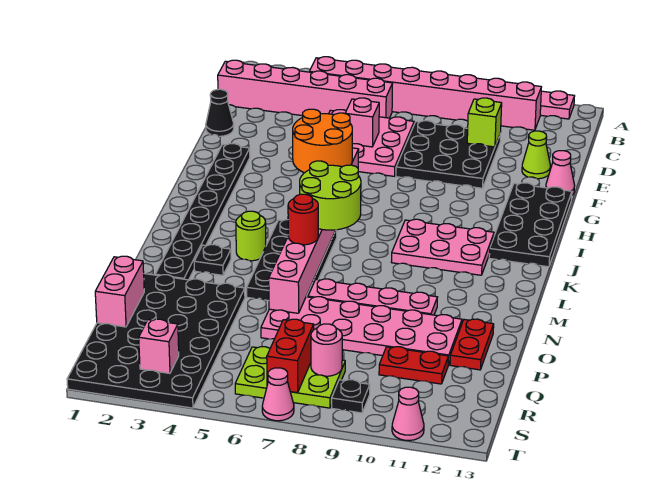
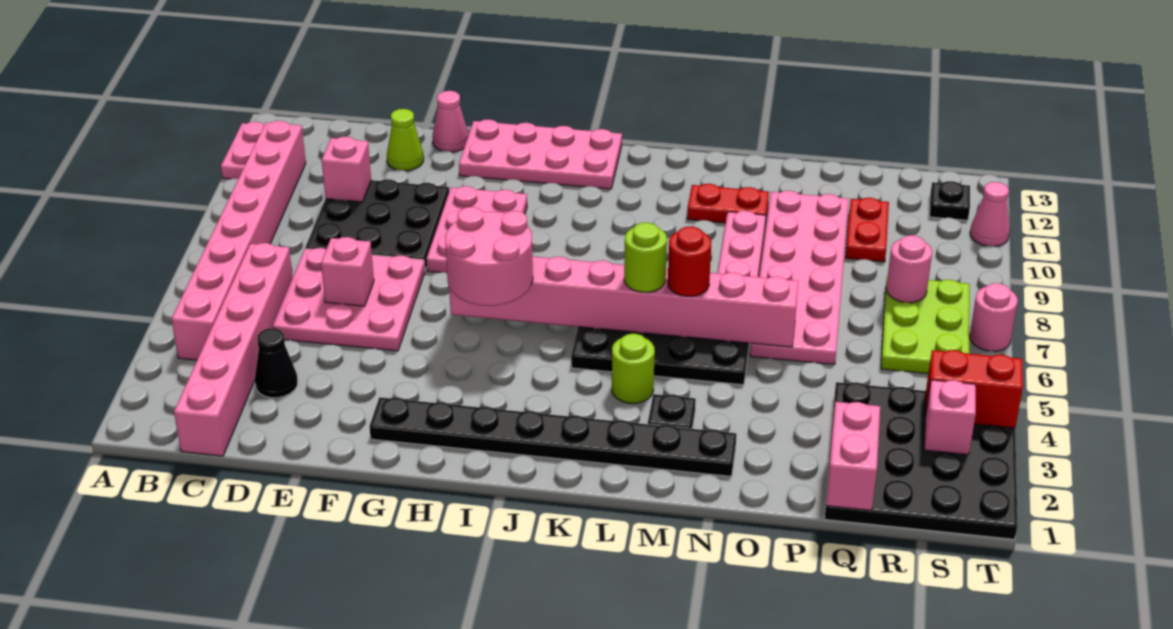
lime 1x1 brick [467,98,502,147] -> pink 1x1 brick [322,137,371,202]
black 1x1 cone [206,89,234,136] -> black 1x1 cone moved to [255,328,298,398]
black 2x4 plate [489,183,572,267] -> pink 2x4 plate [459,119,622,189]
orange 2x2 round brick [293,109,352,173] -> pink 2x2 round brick [445,207,533,306]
pink 2x3 plate [392,219,494,275] -> pink 2x3 plate moved to [426,186,527,273]
lime 2x2 round brick [300,161,361,230] -> lime 1x1 round brick [624,223,667,292]
black 4x6 plate [67,274,245,408] -> black 4x4 plate [825,382,1017,539]
red 1x2 plate [450,319,494,370] -> red 1x2 plate moved to [687,184,769,223]
pink 1x2 brick [95,256,144,327] -> pink 1x2 brick turned to [826,402,880,511]
red 1x2 brick [267,319,314,393] -> red 1x2 brick moved to [925,350,1023,428]
black 1x1 plate [332,380,370,413] -> black 1x1 plate moved to [930,181,970,220]
pink 1x1 cone [262,368,294,421] -> pink 1x1 round brick [970,283,1018,351]

